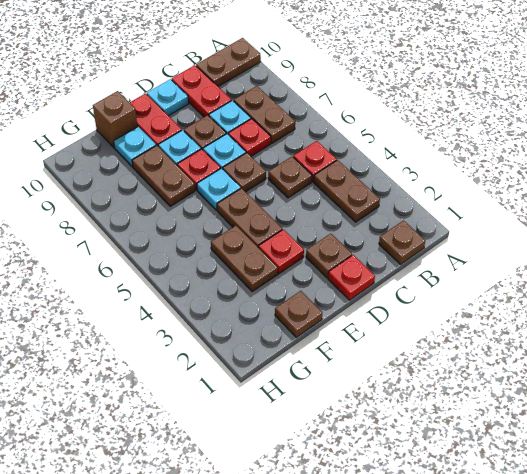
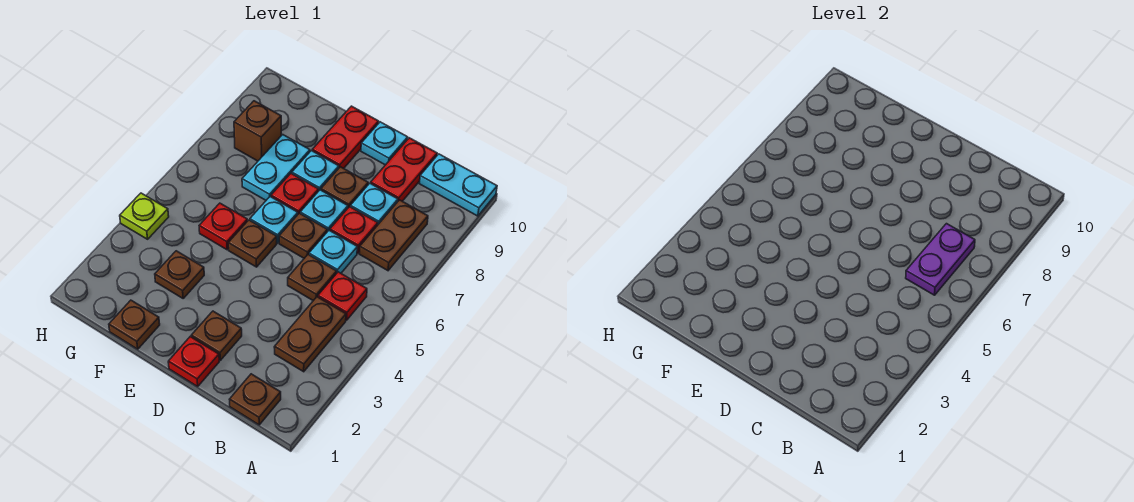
brown 1x2 plate [196,38,261,87] -> cyan 1x2 plate [419,154,497,216]
none -> purple 1x2 plate [906,224,975,295]
red 1x1 plate [258,229,304,274] -> red 1x1 plate moved to [199,203,247,250]
brown 1x2 plate [217,188,282,247] -> brown 1x1 plate [228,220,277,267]
brown 1x2 plate [211,226,278,292] -> brown 1x1 plate [155,251,204,298]
brown 1x2 plate [132,145,195,206] -> cyan 1x2 plate [242,135,310,200]
cyan 1x1 plate [114,127,156,167] -> cyan 1x1 plate moved to [309,230,357,273]
brown 1x1 brick [93,91,138,148] -> brown 1x1 brick moved to [234,101,281,161]
none -> lime 1x1 plate [120,193,169,239]

